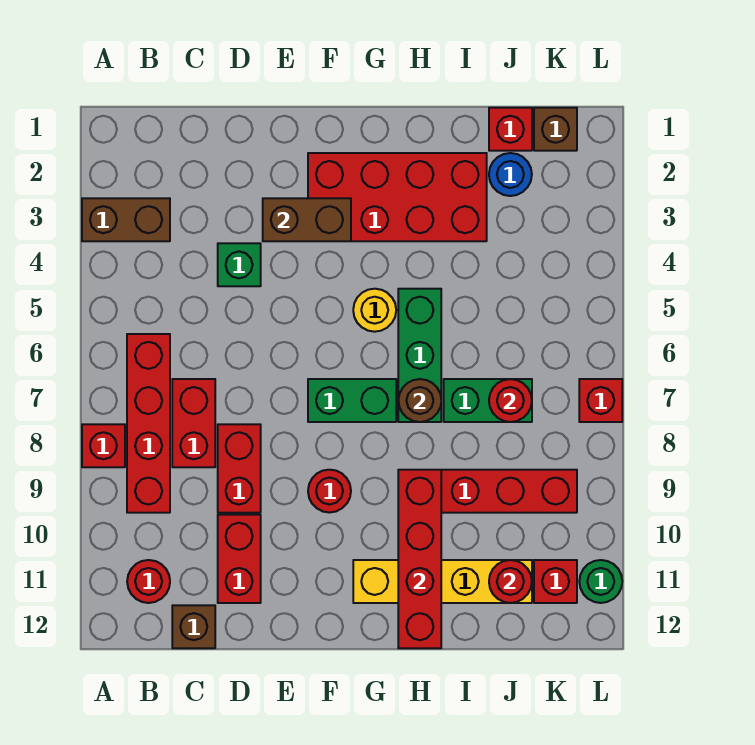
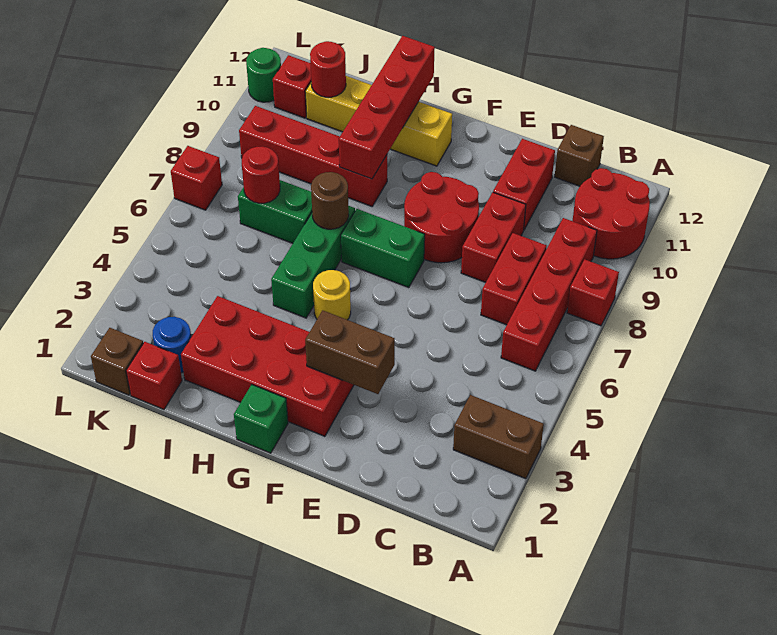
red 1x1 round brick [127,560,170,603] -> red 2x2 round brick [573,168,650,259]
green 1x1 brick [218,243,261,286] -> green 1x1 brick moved to [234,385,288,453]
red 1x1 round brick [308,470,351,513] -> red 2x2 round brick [404,172,479,263]

